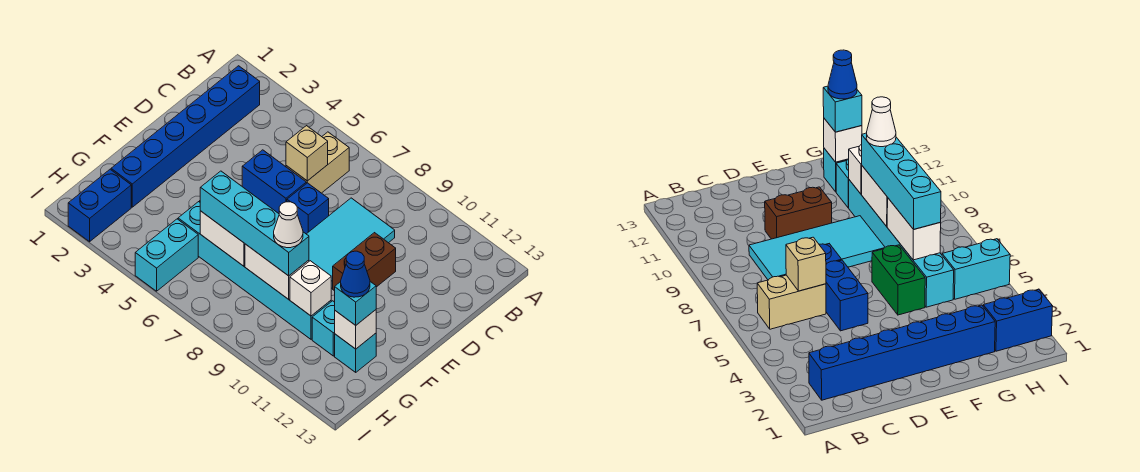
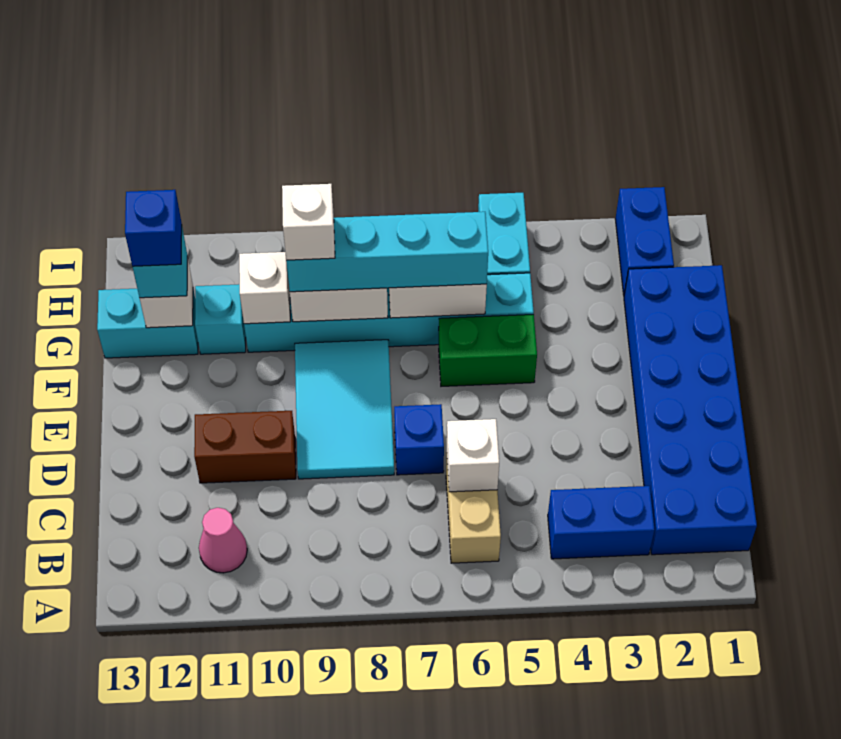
blue 1x6 brick [111,66,260,207] -> blue 2x6 brick [624,265,757,555]
none -> pink 1x1 cone [199,508,247,573]
tan 1x1 brick [286,126,328,181] -> white 1x1 brick [447,419,499,492]
cyan 2x4 tile [307,198,395,289] -> cyan 2x3 tile [295,340,394,479]
blue 1x2 brick [242,150,306,214] -> blue 1x2 brick moved to [548,486,655,559]
brown 1x2 brick [333,233,396,291] -> brown 1x2 brick turned to [194,411,296,483]
white 1x1 cone [274,202,303,248] -> white 1x1 brick [282,184,335,260]
cyan 1x1 brick [335,333,376,372] -> cyan 1x2 brick [97,289,198,358]
blue 1x1 cone [341,251,370,297] -> blue 1x1 brick [125,190,182,266]

